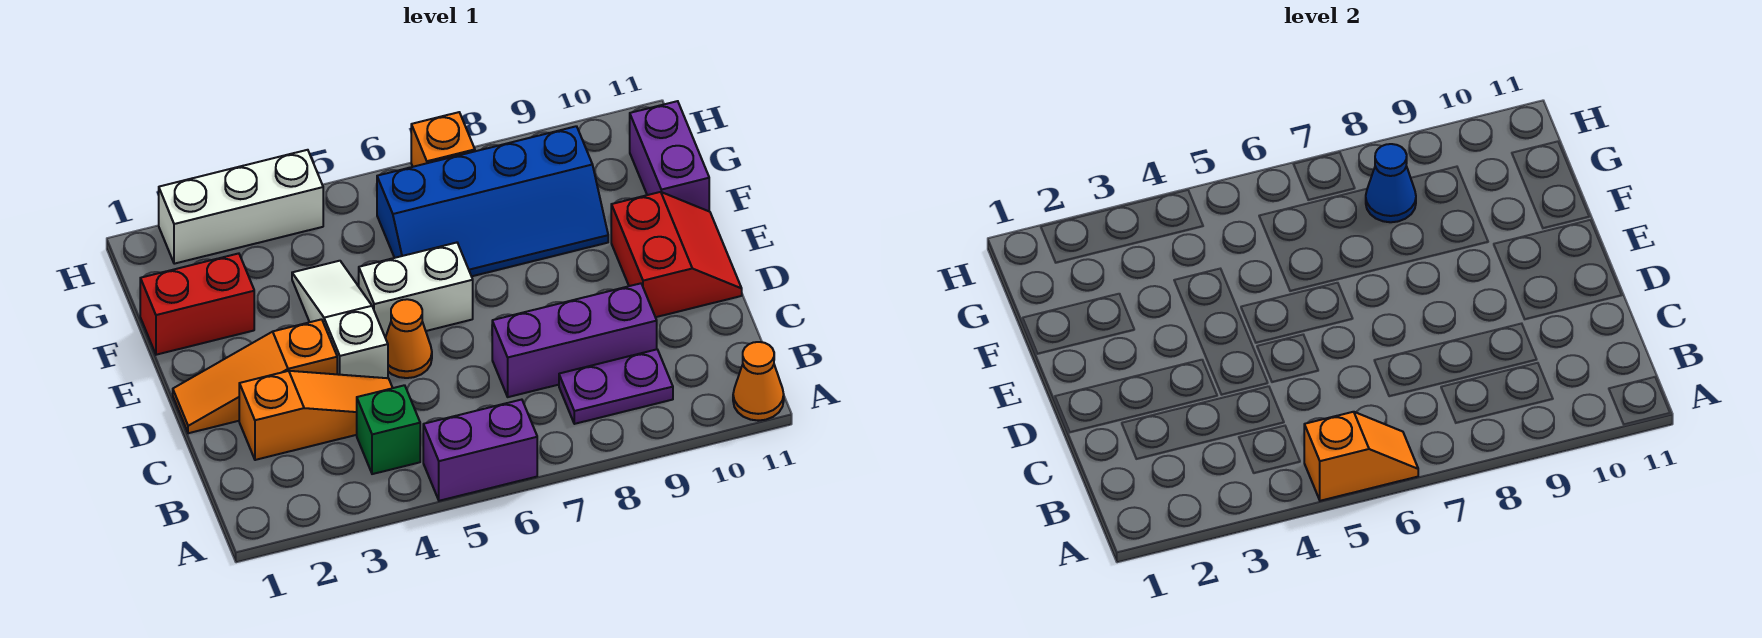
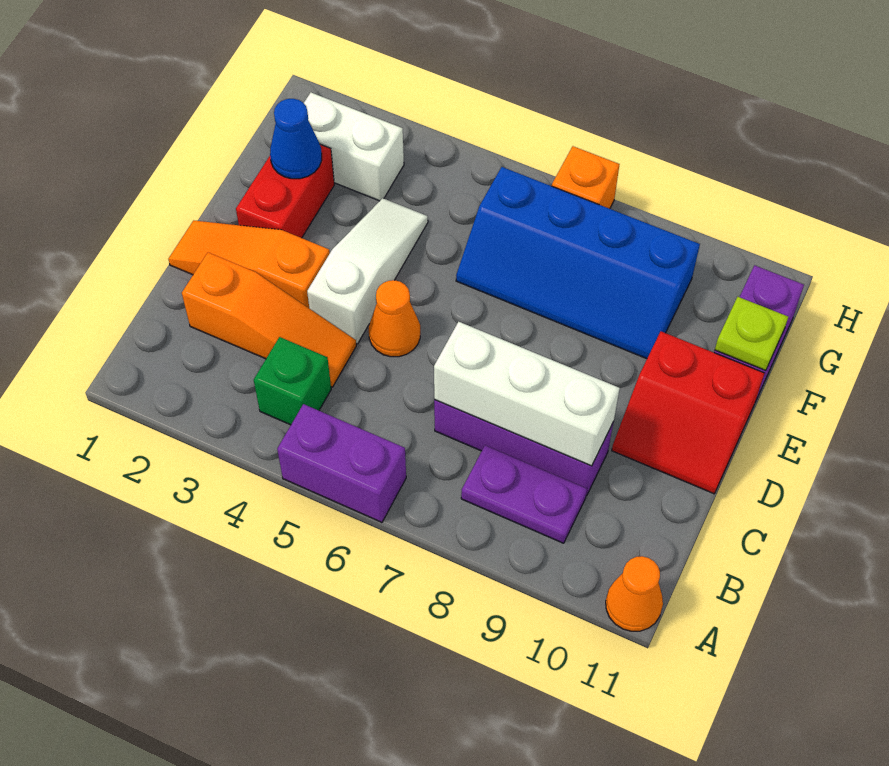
orange 1x2 slope [1304,412,1418,501] -> none
red 2x2 slope [611,192,742,317] -> red 2x2 slope turned to [612,332,765,494]
white 1x2 brick [359,243,473,337] -> white 1x2 brick moved to [304,93,404,201]
red 1x2 brick [140,253,254,355] -> red 1x2 brick turned to [236,144,334,238]
none -> lime 1x1 plate [715,297,788,370]
blue 1x1 cone [1366,144,1416,222] -> blue 1x1 cone moved to [270,99,322,179]
white 1x3 brick [159,150,323,264] -> white 1x3 brick moved to [434,322,620,466]

